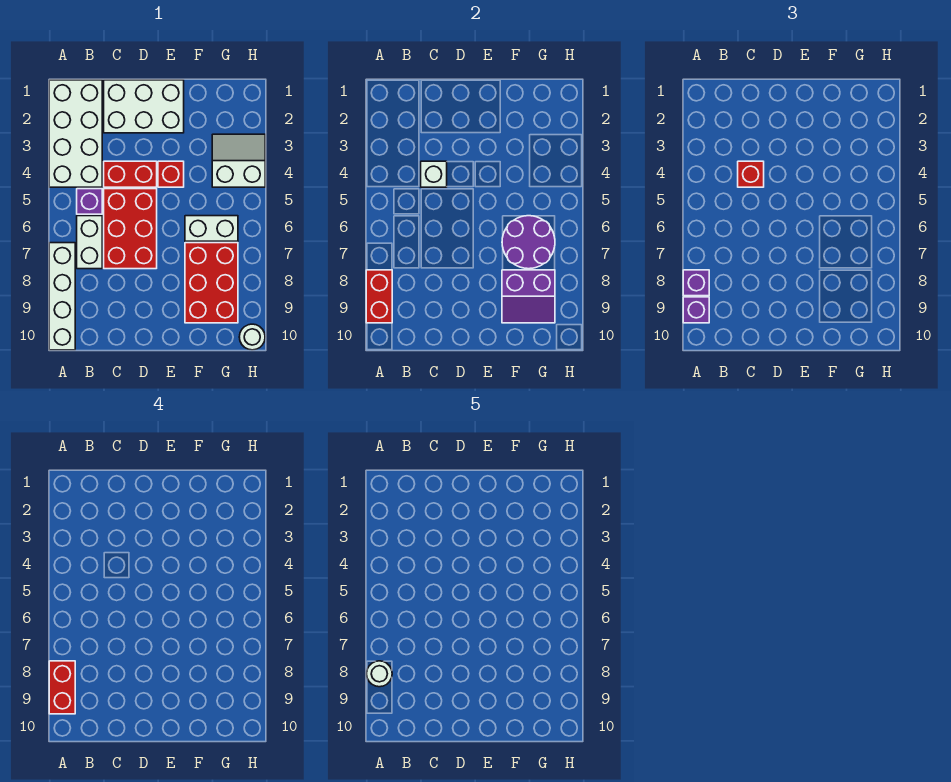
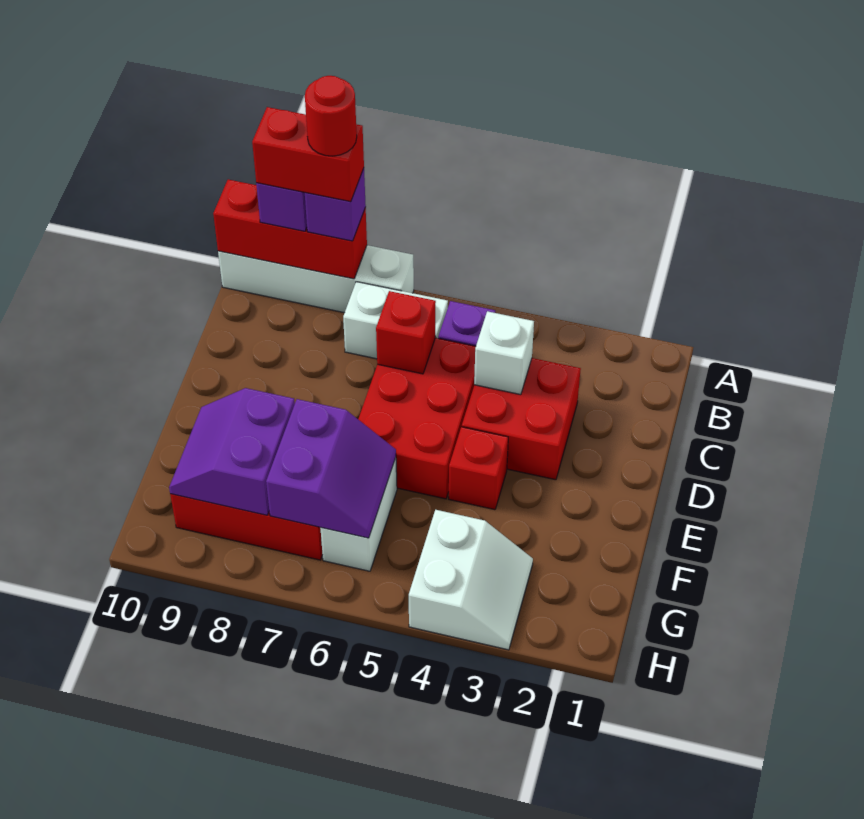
white 2x4 brick [49,80,102,187] -> none
red 1x2 brick [366,270,392,323] -> red 1x3 brick [213,180,367,279]
white 1x1 round brick [367,661,392,687] -> red 1x1 round brick [305,76,357,156]
white 2x3 brick [104,80,184,133] -> none
red 1x2 brick [104,161,157,187] -> red 2x2 brick [462,358,581,480]
red 1x1 brick [738,161,764,187] -> red 1x1 brick moved to [376,291,436,374]
red 2x3 brick [104,189,157,269] -> red 2x3 brick turned to [358,338,476,499]
purple 2x2 round brick [502,216,555,269] -> purple 2x2 slope [266,399,396,538]
white 1x1 round brick [239,324,265,350] -> none

